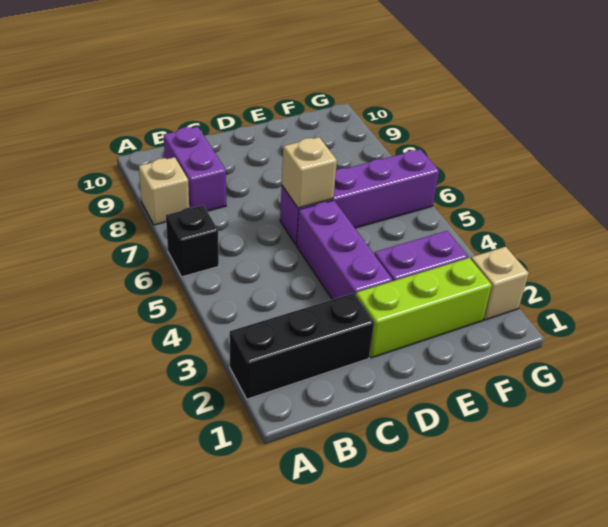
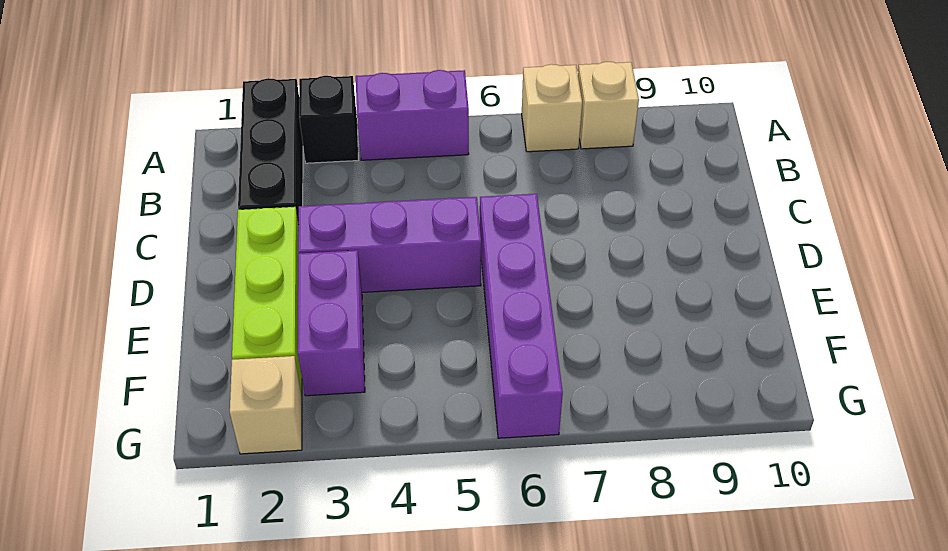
black 1x1 brick [166,205,219,277] -> black 1x1 brick moved to [299,76,358,163]
purple 1x2 brick [164,127,226,211] -> purple 1x2 brick moved to [356,70,469,160]
tan 1x1 brick [282,137,337,208] -> tan 1x1 brick moved to [522,64,582,152]

